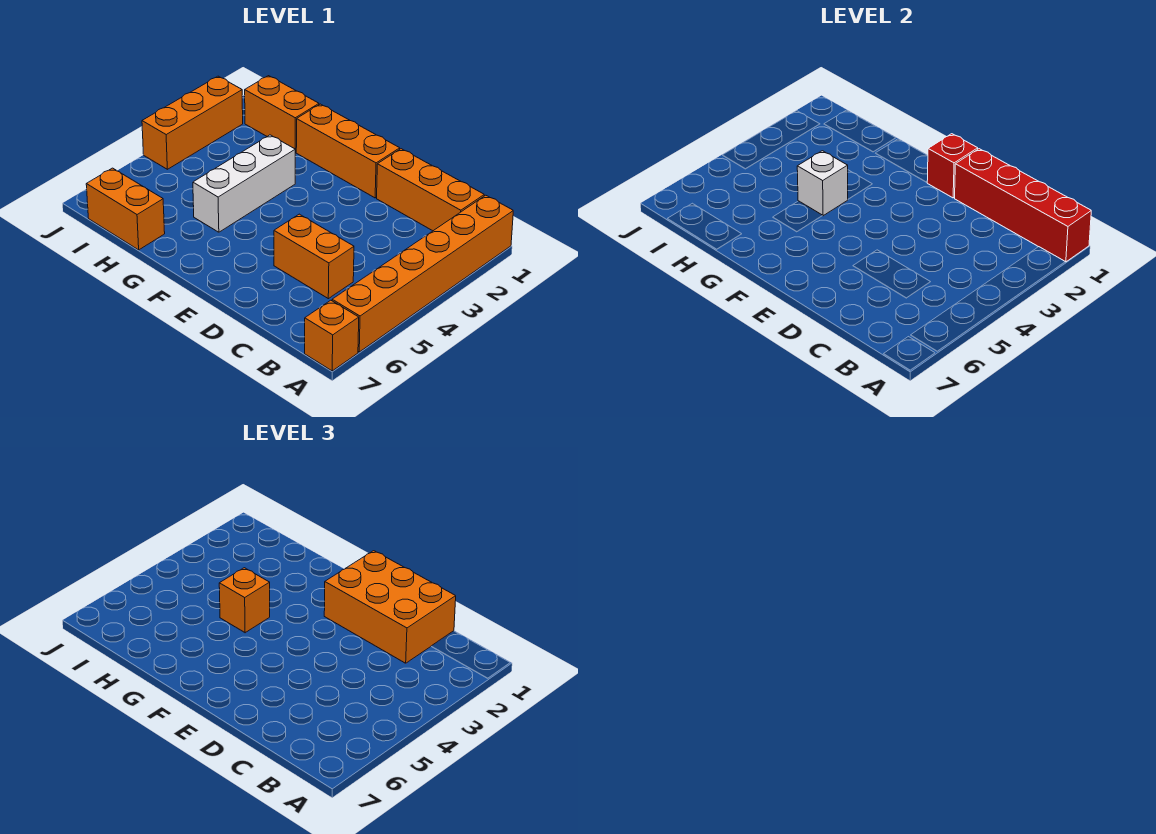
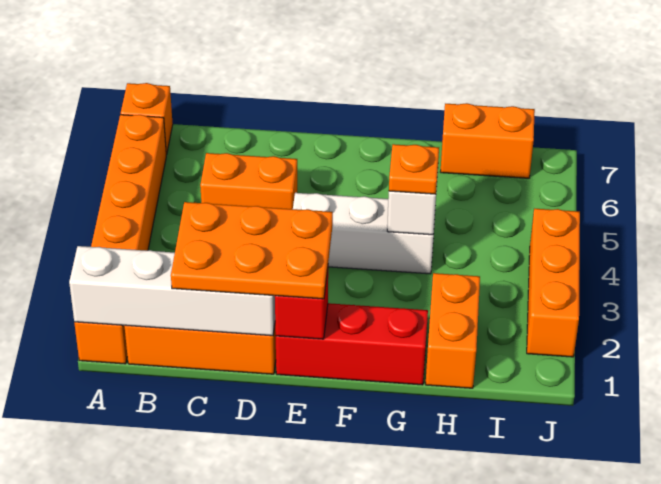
red 1x4 brick [955,149,1091,262] -> white 1x4 brick [69,246,275,336]
orange 2x3 brick [324,551,456,663] -> orange 2x3 plate [171,202,333,299]
orange 1x3 brick [296,104,400,198] -> red 1x3 brick [276,303,428,385]
white 1x3 brick [193,135,295,232] -> white 1x3 brick turned to [293,193,435,274]
orange 1x1 brick [219,568,270,633] -> orange 1x1 plate [389,144,439,194]
orange 1x2 brick [245,76,319,152] -> orange 1x2 brick turned to [426,273,480,388]

